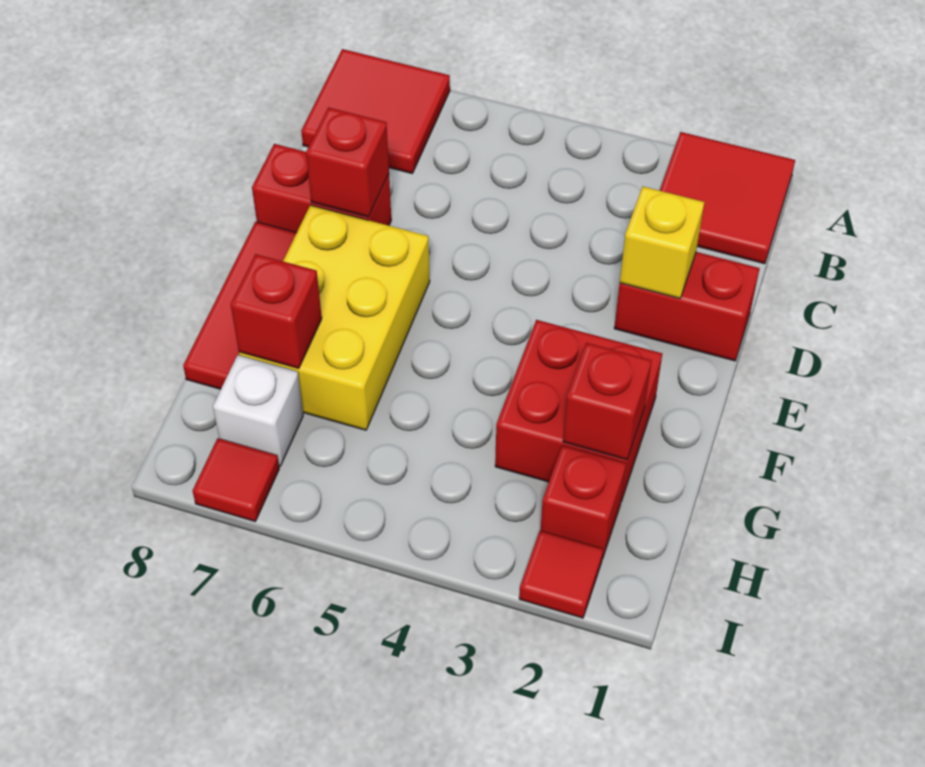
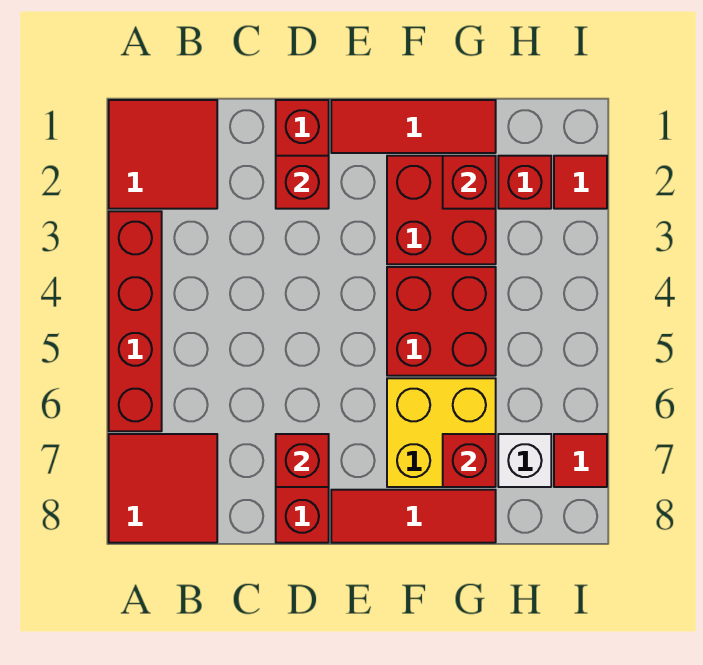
none -> red 1x4 brick [109,211,162,431]
yellow 1x1 brick [620,187,704,298] -> red 1x1 brick [276,156,329,209]
none -> red 1x3 tile [331,100,496,153]
yellow 2x3 brick [239,205,430,430] -> yellow 2x2 brick [387,378,496,487]
none -> red 2x2 brick [387,267,496,376]

